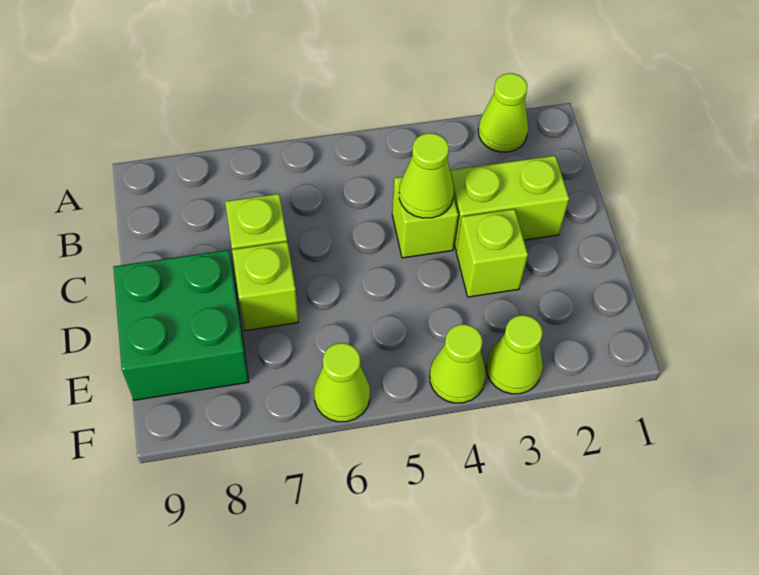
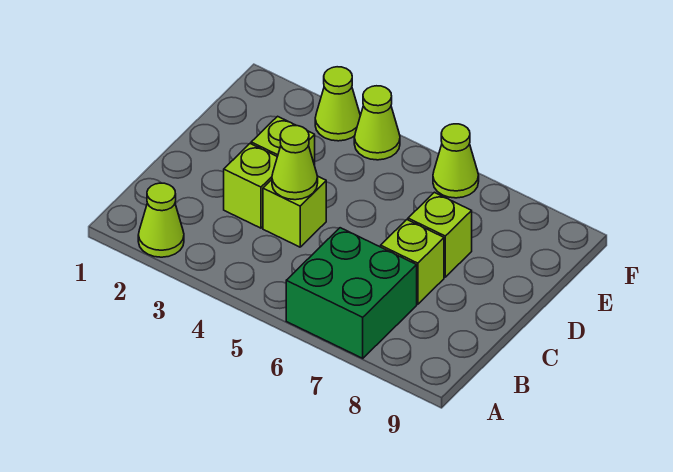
lime 1x2 brick [450,156,569,250] -> lime 1x1 brick [224,144,277,228]
green 2x2 brick [113,250,249,400] -> green 2x2 brick moved to [286,228,417,358]

